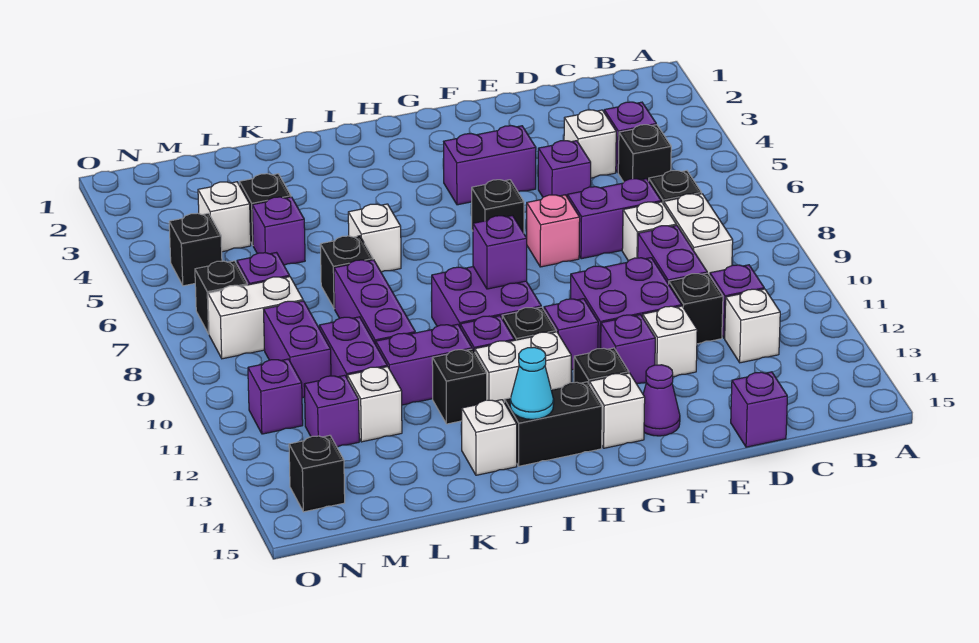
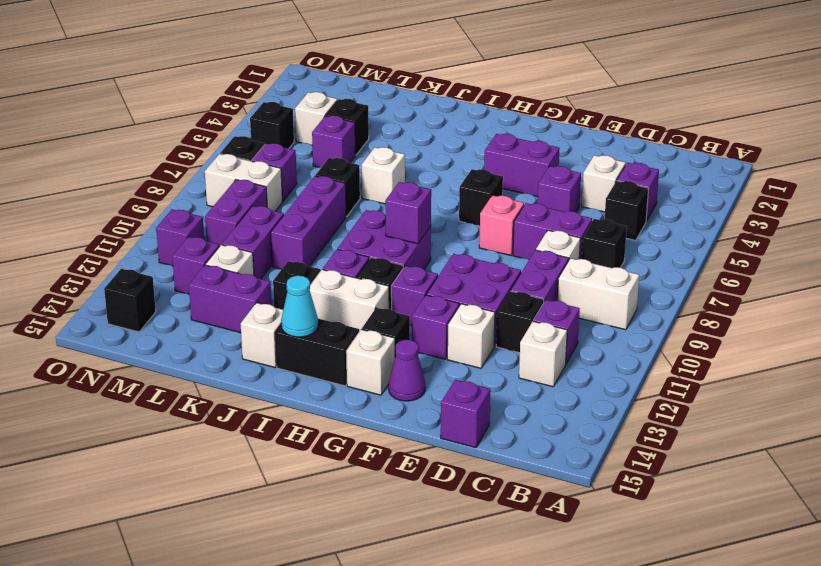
white 1x2 brick [664,194,733,275] -> white 1x2 brick turned to [558,258,639,330]
purple 1x2 brick [376,324,472,405] -> purple 1x2 brick moved to [189,265,272,333]

